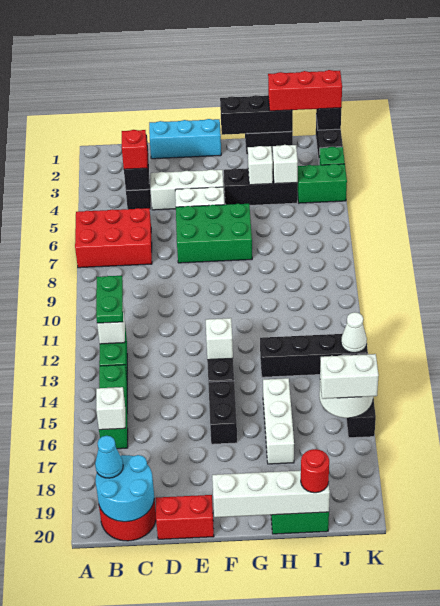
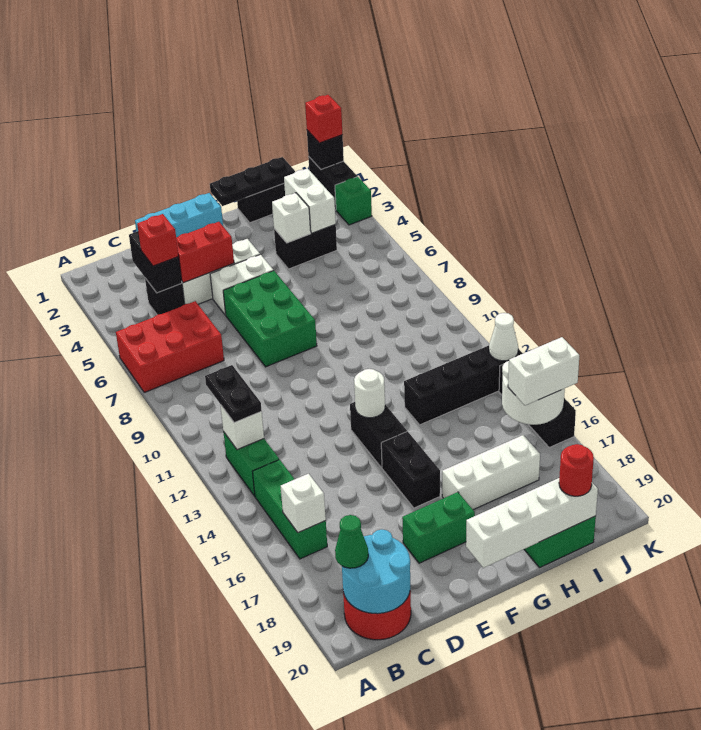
green 1x2 plate [96,276,123,323] -> black 1x2 plate [205,365,262,423]
cyan 1x1 cone [95,436,123,478] -> green 1x1 cone [335,515,368,568]
red 1x2 brick [156,495,214,539] -> red 1x2 brick moved to [176,222,234,283]
green 2x3 brick [176,204,252,263] -> green 2x3 brick turned to [223,271,317,367]
white 1x1 brick [206,318,233,360] -> white 1x1 round brick [354,369,385,418]
black 1x3 brick [220,95,293,135] -> black 1x3 plate [210,157,295,206]
black 1x3 brick [224,168,298,205] -> black 1x2 brick [274,225,337,269]
white 1x3 brick [263,378,294,464] -> white 1x3 brick turned to [442,435,540,510]
red 1x3 brick [268,70,342,111] -> red 1x1 brick [305,95,343,143]
white 1x1 brick [273,145,298,184] -> white 1x2 brick [284,168,336,233]
green 1x2 brick [297,164,347,203] -> green 1x2 brick moved to [402,492,475,563]

